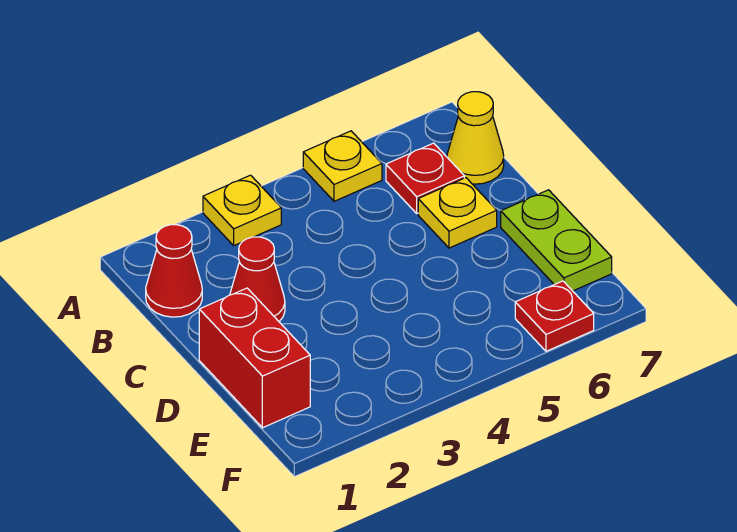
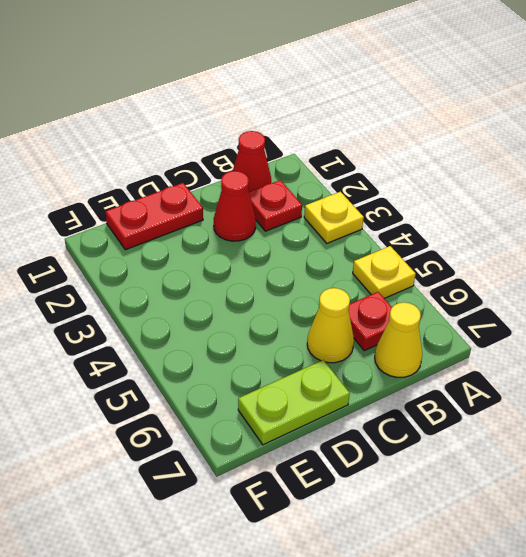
yellow 1x1 plate [418,178,497,248] -> yellow 1x1 cone [307,288,354,363]
red 1x2 brick [199,288,310,428] -> red 1x2 plate [106,183,203,250]
red 1x1 plate [515,281,594,351] -> red 1x1 plate moved to [249,180,302,231]

